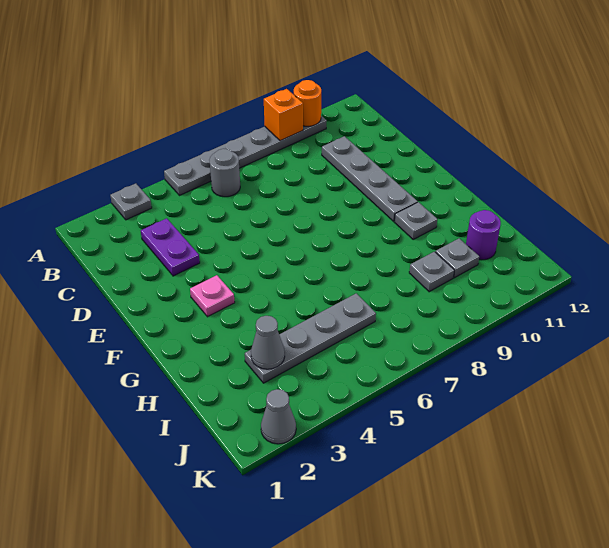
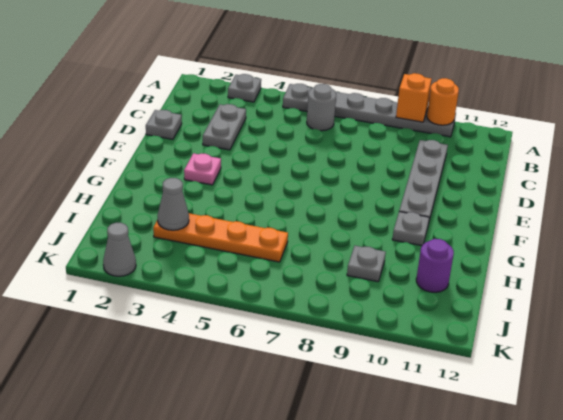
purple 1x2 plate [141,218,200,276] -> grey 1x2 plate [203,104,246,150]
grey 1x4 plate [245,293,376,383] -> orange 1x4 plate [153,213,288,262]
grey 1x1 plate [435,238,479,278] -> grey 1x1 plate moved to [146,110,182,139]

